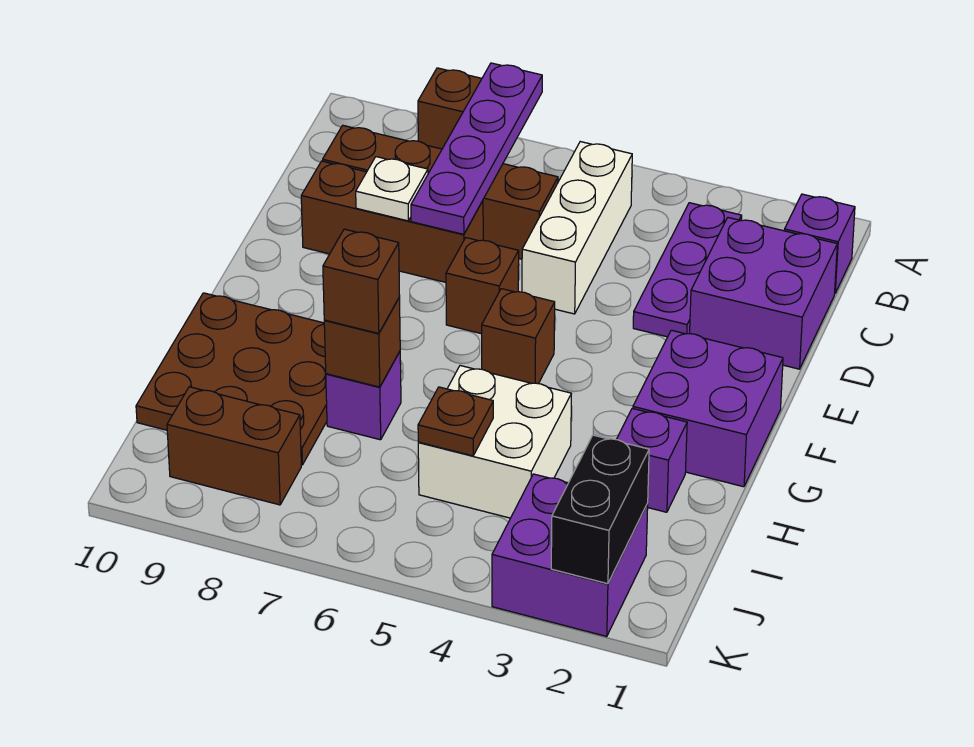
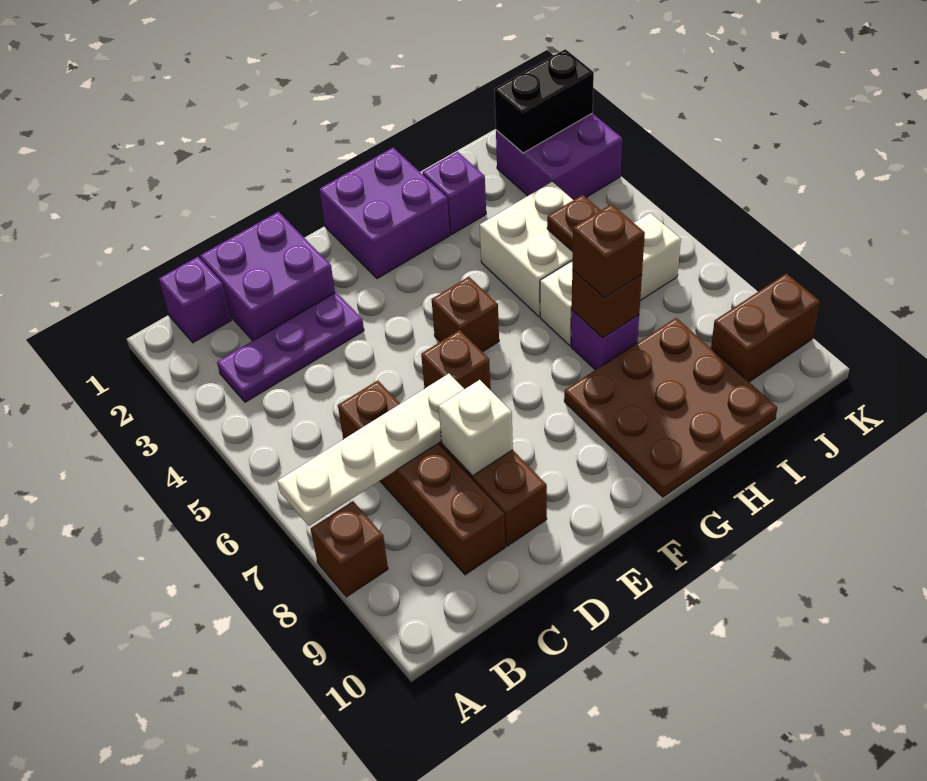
purple 1x4 plate [411,63,542,234] -> white 1x4 plate [278,374,464,526]
white 1x3 brick [522,142,632,314] -> white 1x3 brick moved to [540,213,681,345]
white 1x1 plate [356,157,428,221] -> white 1x1 brick [439,380,513,476]
brown 1x2 brick [167,387,301,505] -> brown 1x2 brick turned to [711,273,820,382]

